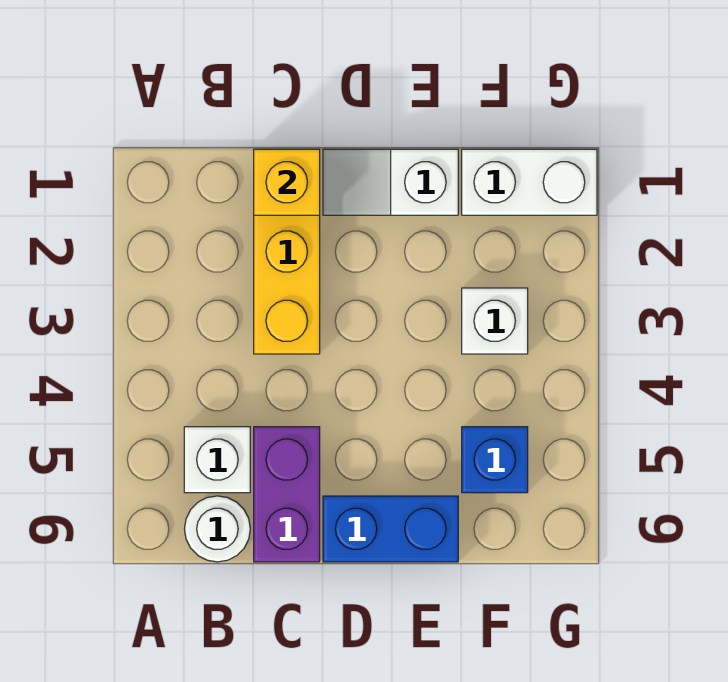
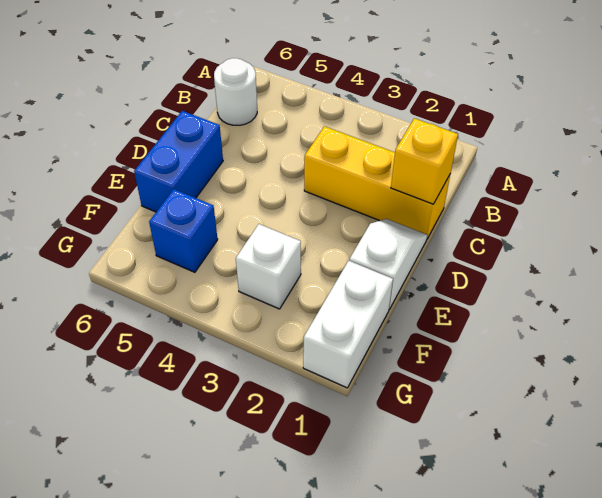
white 1x1 brick [184,427,250,493] -> none
purple 1x2 brick [254,427,320,562] -> none

